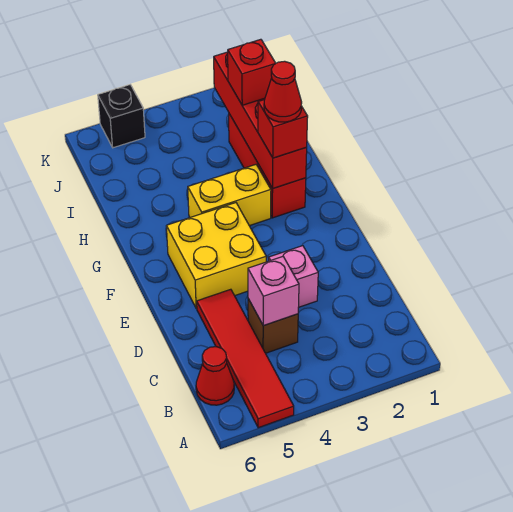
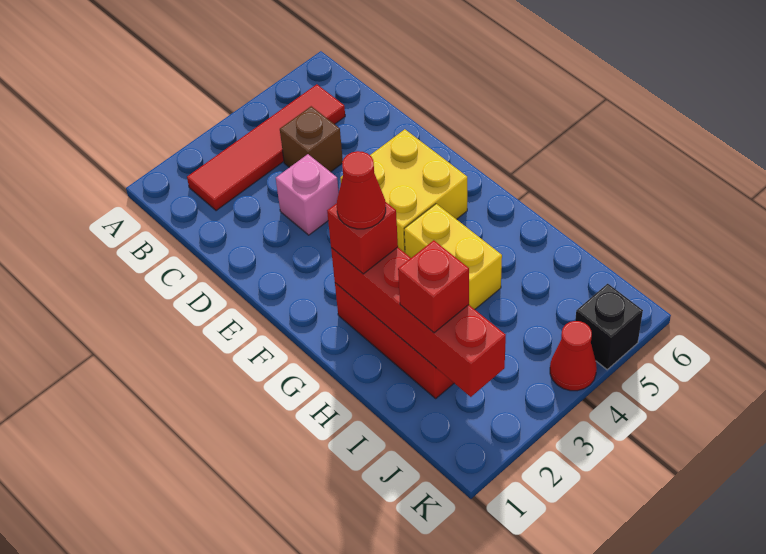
red 1x4 tile [197,289,294,428] -> red 1x4 tile turned to [187,84,345,211]
red 1x1 cone [196,347,234,405] -> red 1x1 cone moved to [550,321,597,391]
pink 1x1 brick [248,257,299,326] -> none
yellow 1x2 brick [188,165,271,226] -> yellow 1x2 brick turned to [404,204,502,309]

